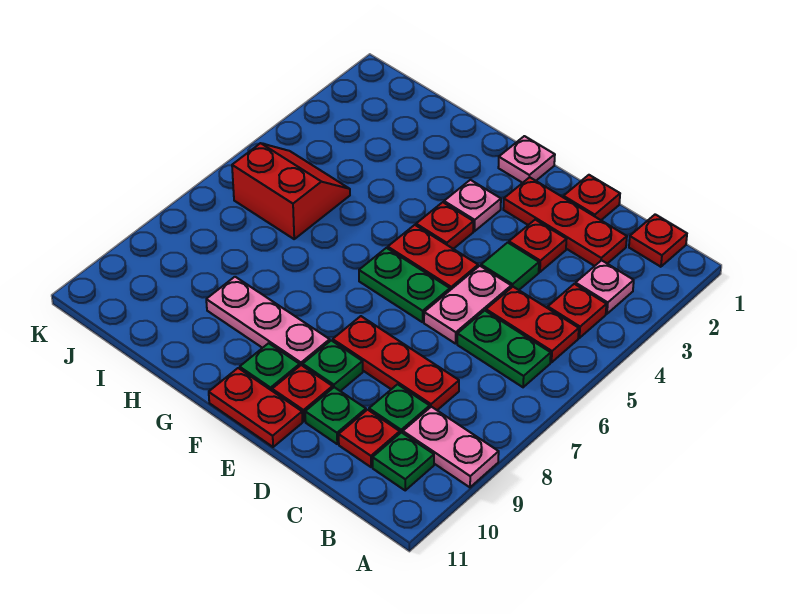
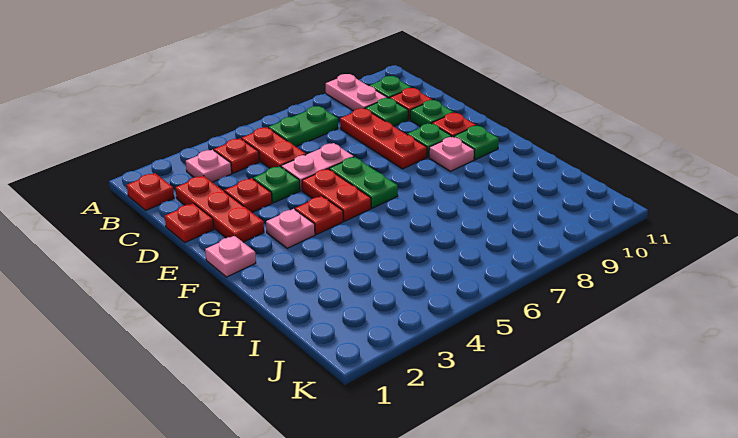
green 1x2 plate [457,311,551,387] -> green 1x2 plate turned to [268,106,338,147]
green 1x1 tile [481,242,539,290] -> green 1x1 plate [253,166,300,203]
red 1x2 plate [209,368,302,447] -> none
pink 1x3 plate [206,277,330,366] -> pink 1x1 plate [429,137,474,171]
red 2x2 slope [232,143,350,239] -> none

